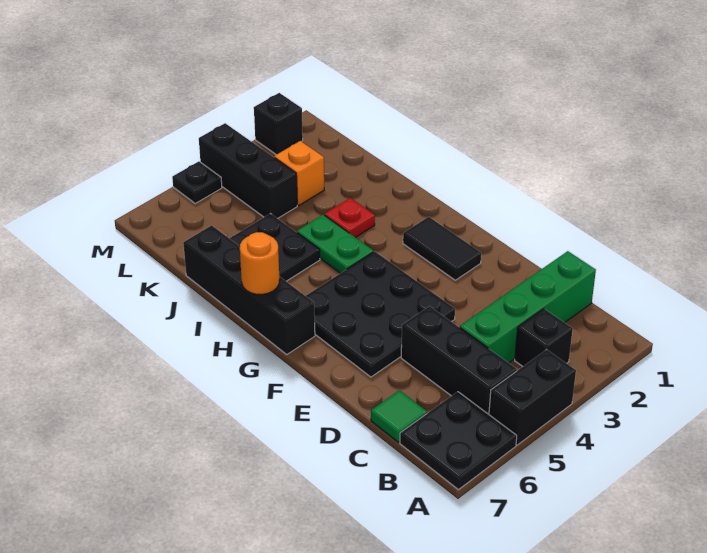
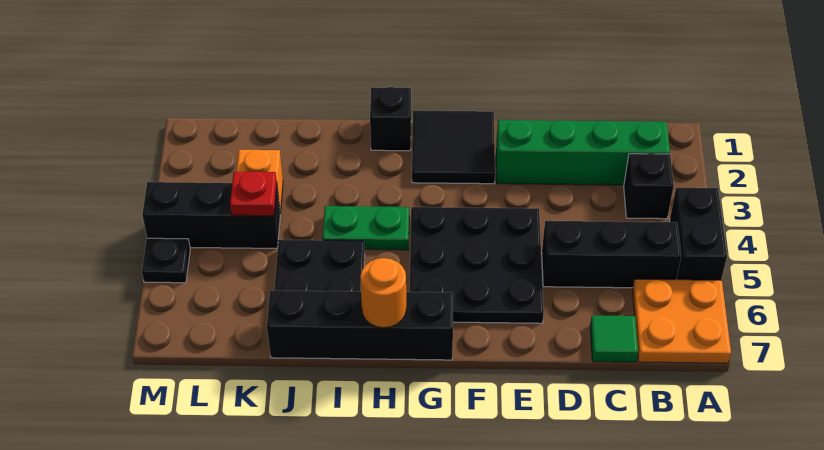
black 2x2 plate [400,392,517,490] -> orange 2x2 plate [632,279,731,363]
green 1x4 brick [460,251,596,363] -> green 1x4 brick turned to [496,120,670,185]
black 1x2 tile [403,217,481,280] -> black 2x2 tile [412,111,495,184]
red 1x1 plate [325,198,375,238] -> red 1x1 plate moved to [230,172,277,216]
black 1x1 brick [254,93,303,155] -> black 1x1 brick moved to [370,87,411,151]

